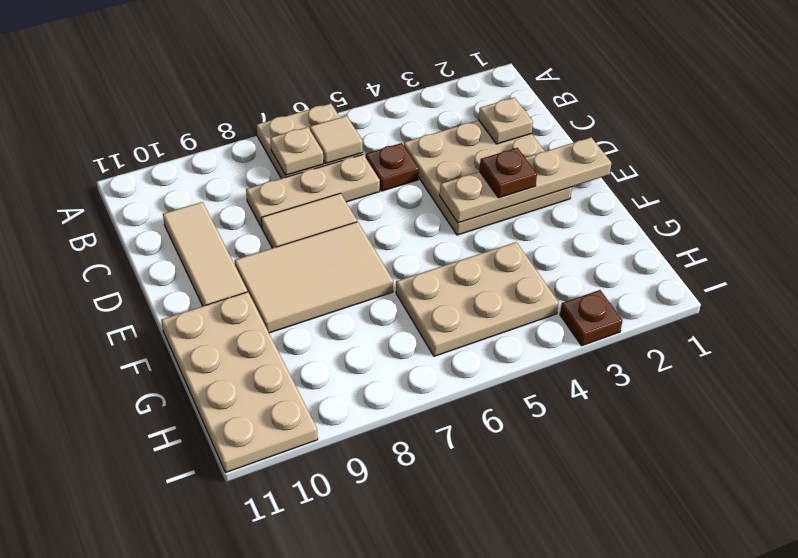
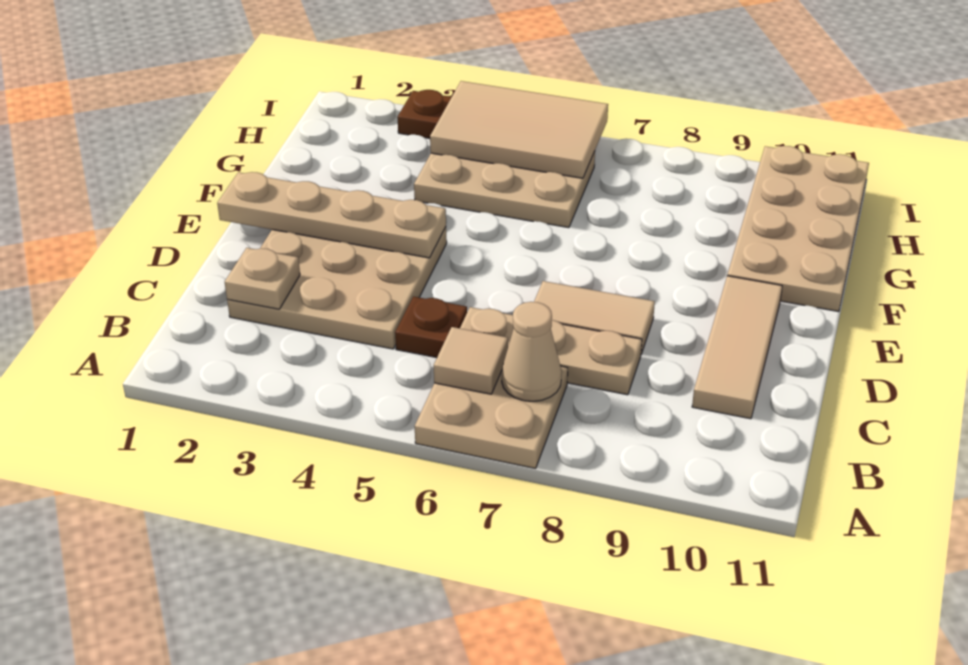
tan 1x1 plate [270,127,323,175] -> tan 1x1 cone [502,302,562,401]
brown 1x1 plate [480,148,537,198] -> none
tan 2x3 tile [235,222,393,333] -> tan 2x3 tile moved to [430,81,608,178]

